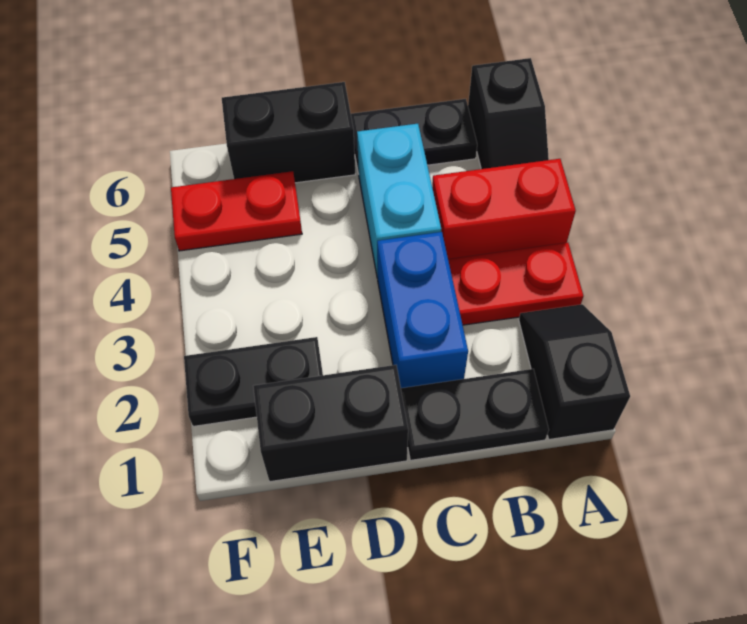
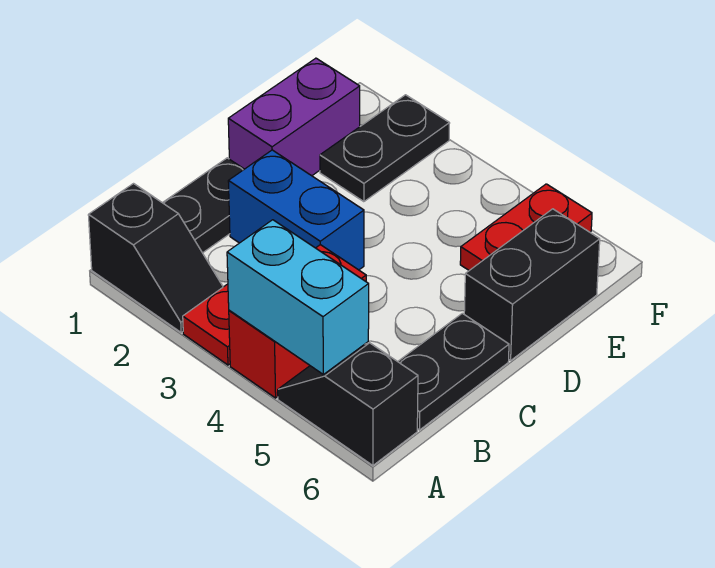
cyan 1x2 brick [357,124,441,279] -> cyan 1x2 brick moved to [227,220,369,374]
black 1x2 brick [253,365,408,482] -> purple 1x2 brick [228,58,360,176]

